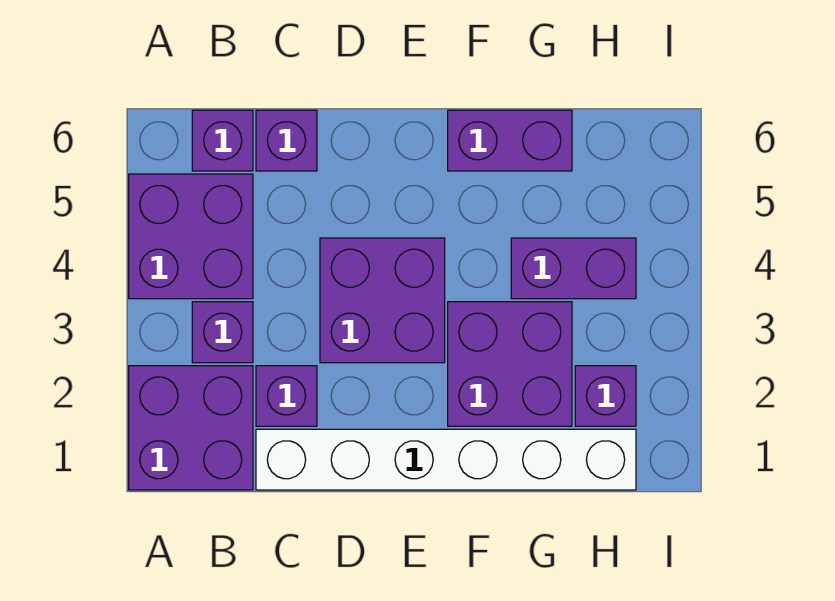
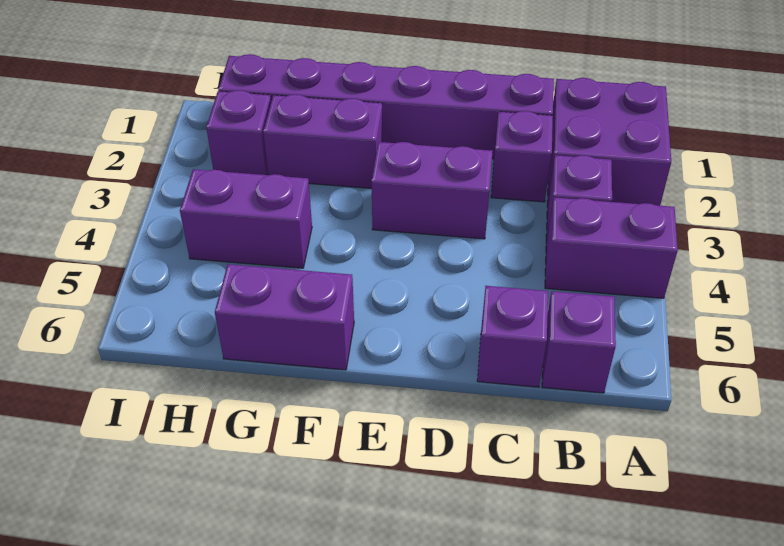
purple 2x2 brick [129,174,253,299] -> purple 1x2 brick [545,197,678,298]
white 1x6 brick [256,429,636,490] -> purple 1x6 brick [218,54,554,159]
purple 2x2 brick [320,238,445,363] -> purple 1x2 brick [372,142,493,239]
purple 2x2 brick [448,302,572,426] -> purple 1x2 brick [263,94,382,188]

